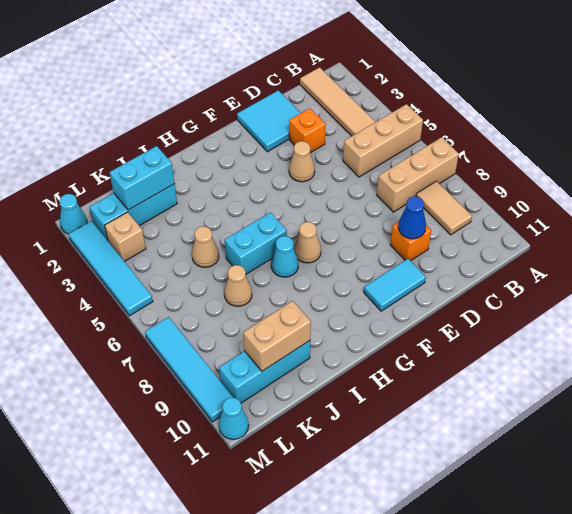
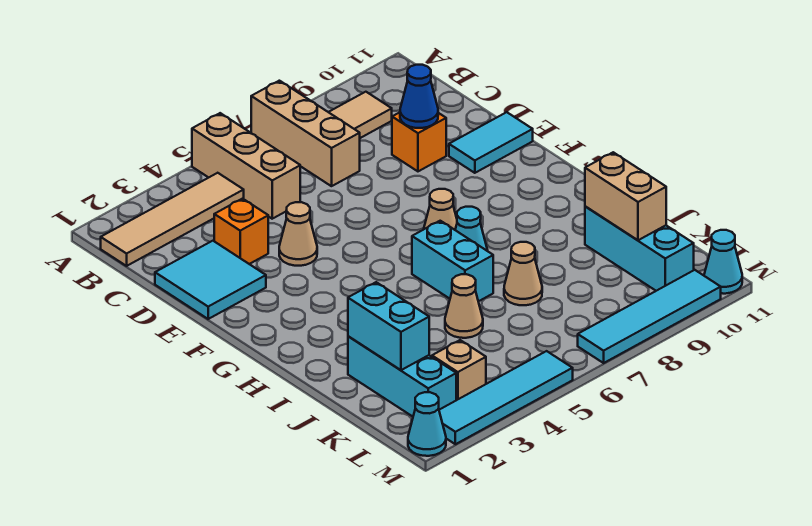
cyan 1x2 tile [364,259,426,311] -> cyan 1x2 tile turned to [449,112,533,173]

